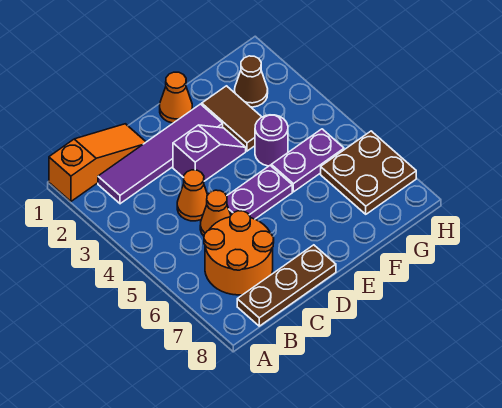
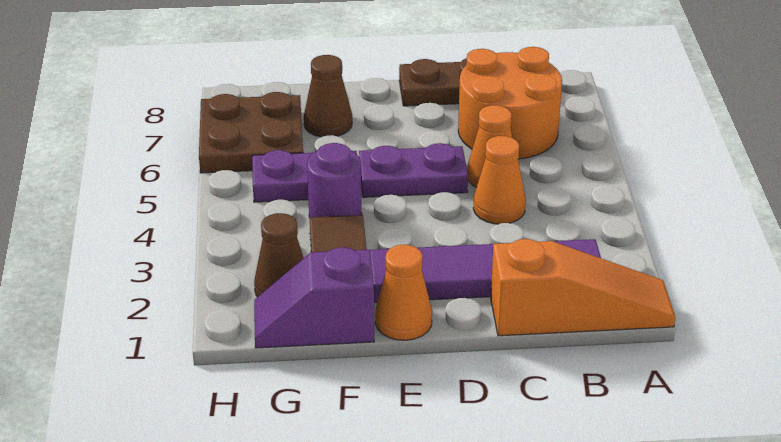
orange 1x3 slope [49,124,146,201] -> orange 1x3 slope turned to [491,239,675,336]
purple 1x2 slope [173,125,246,181] -> purple 1x2 slope moved to [254,247,374,348]
none -> brown 1x1 cone [304,55,352,137]

